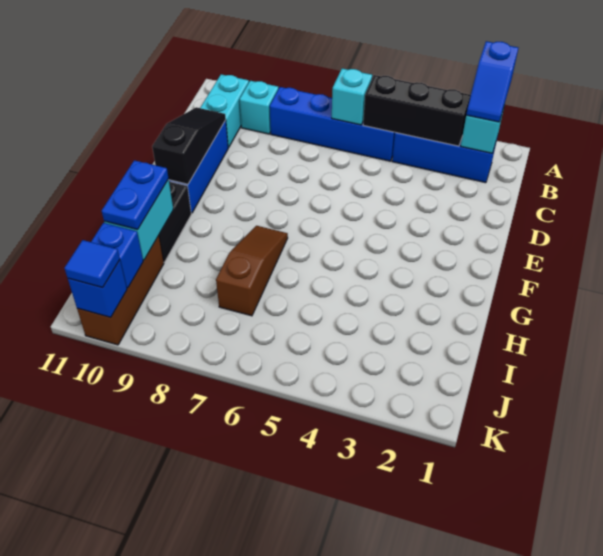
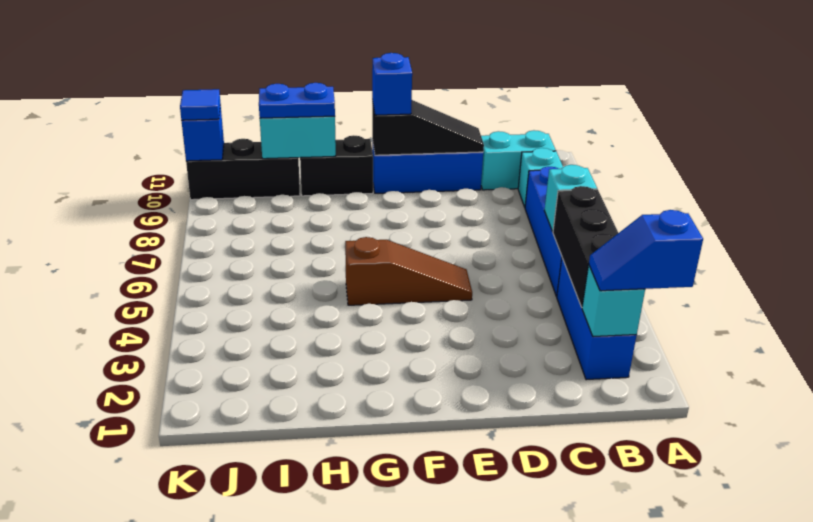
brown 1x3 slope [216,226,288,316] -> brown 1x3 slope moved to [345,237,472,305]
brown 1x3 brick [77,236,164,345] -> black 1x3 brick [186,139,300,200]
blue 1x1 brick [91,223,143,288] -> blue 1x1 brick moved to [372,53,412,115]

